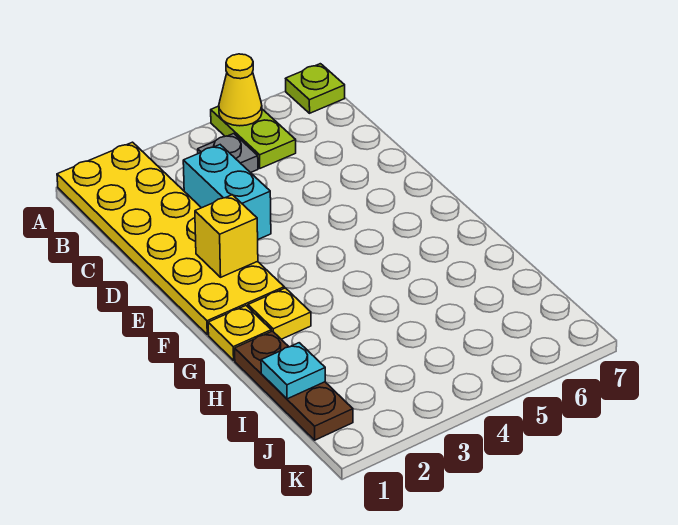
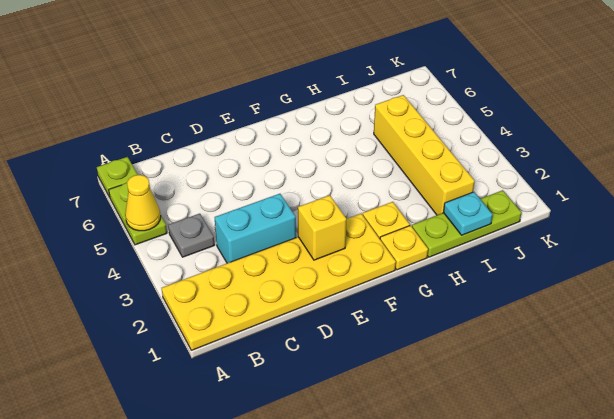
lime 1x2 plate [211,106,296,168] -> lime 1x2 plate turned to [109,183,167,245]
brown 1x3 plate [235,331,353,440] -> lime 1x3 plate [412,190,522,257]
none -> yellow 1x4 brick [374,95,475,215]

